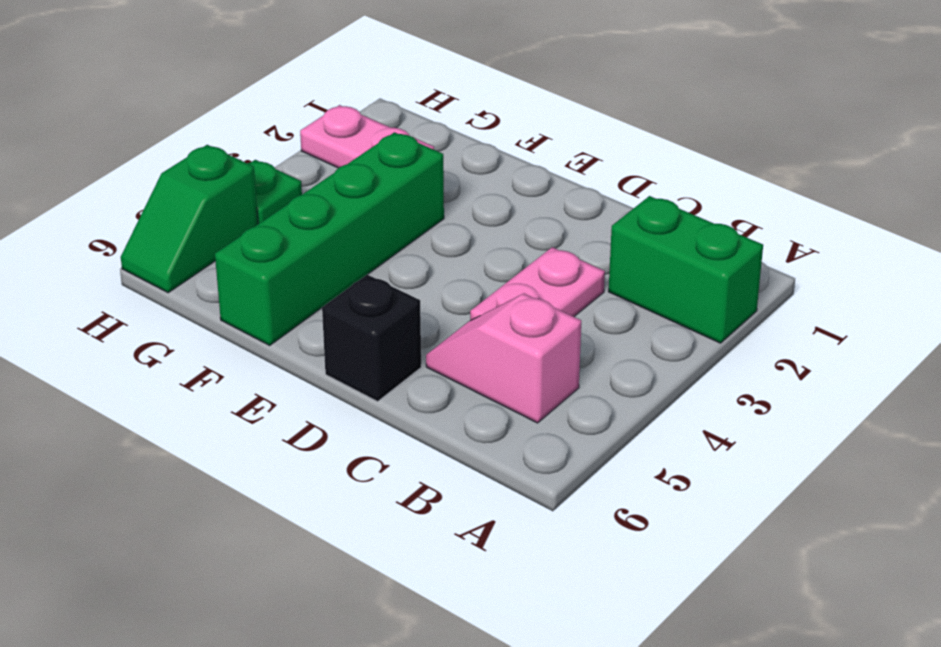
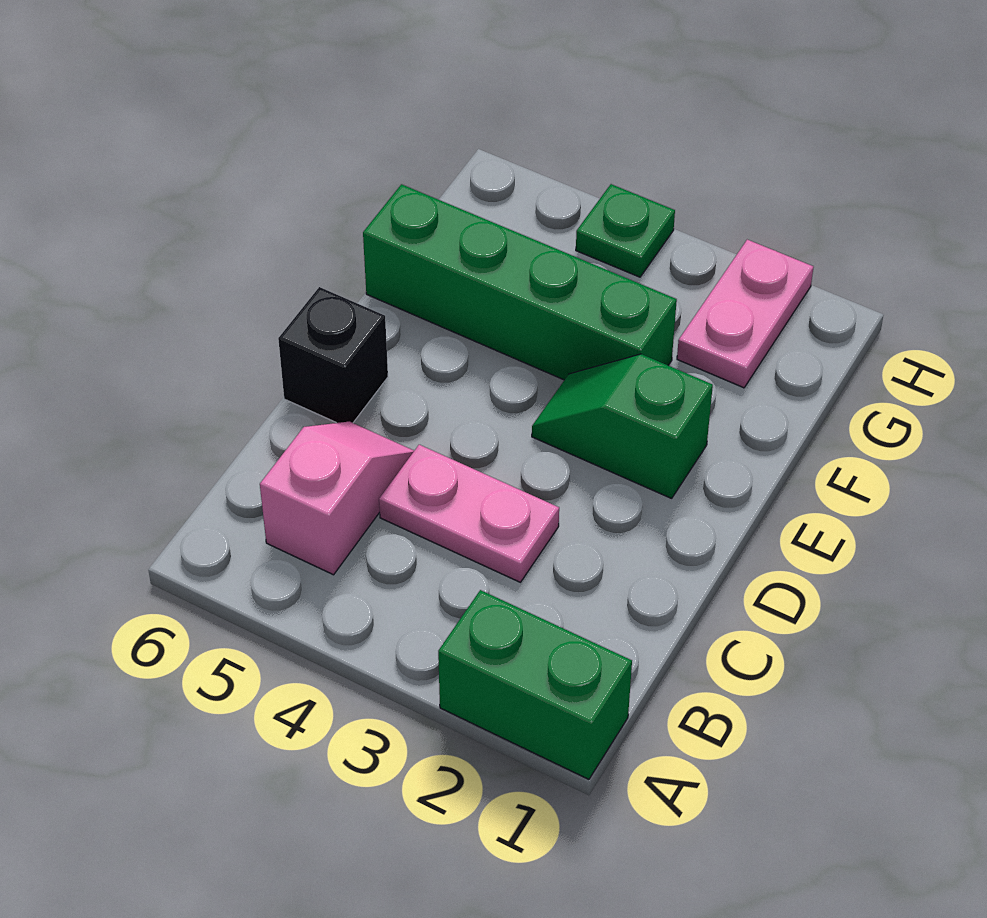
green 1x2 brick [609,196,763,343] -> green 1x2 brick turned to [438,590,632,779]
green 1x2 slope [121,145,258,293] -> green 1x2 slope moved to [532,354,713,498]

